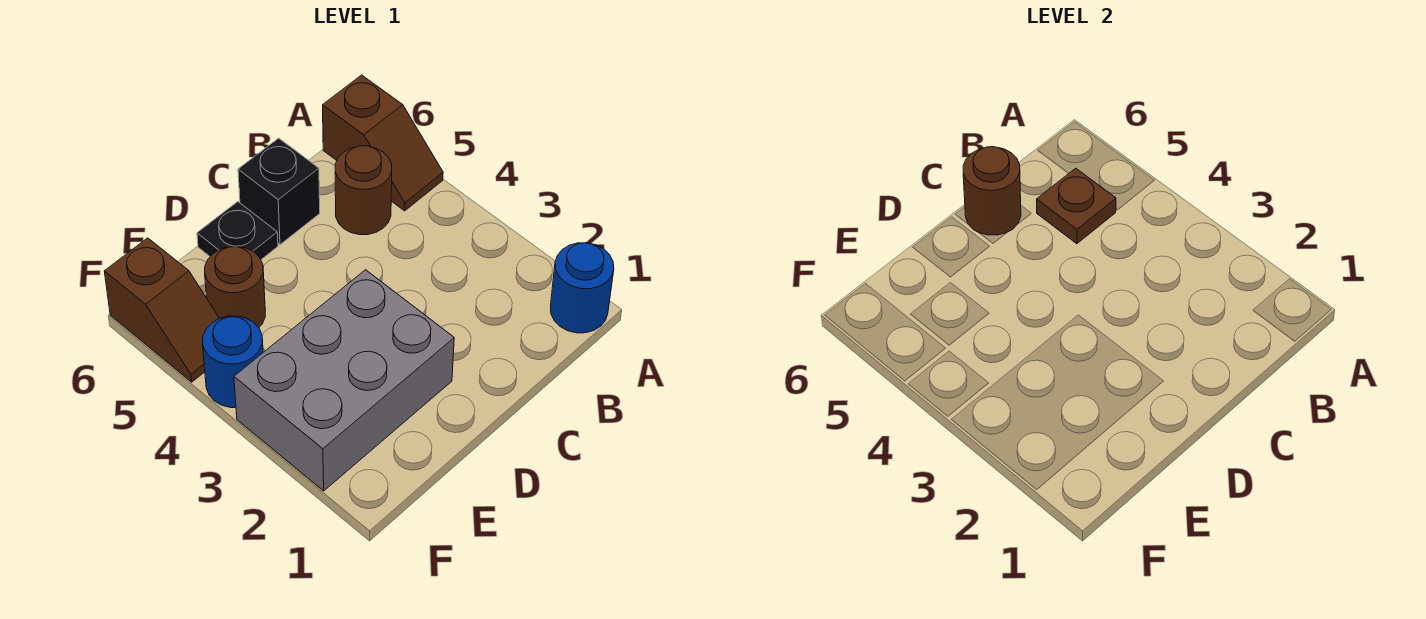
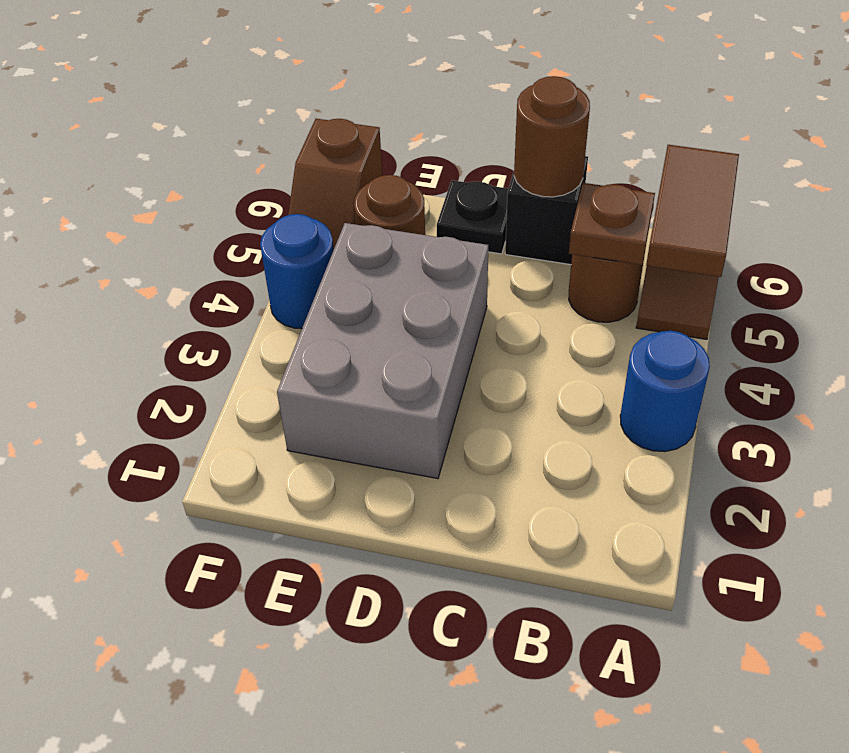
blue 1x1 round brick [550,243,614,333] -> blue 1x1 round brick moved to [620,331,710,452]
none -> brown 1x2 tile [646,145,739,277]
grey 2x3 brick [234,270,454,491] -> grey 2x3 brick turned to [277,223,488,479]

